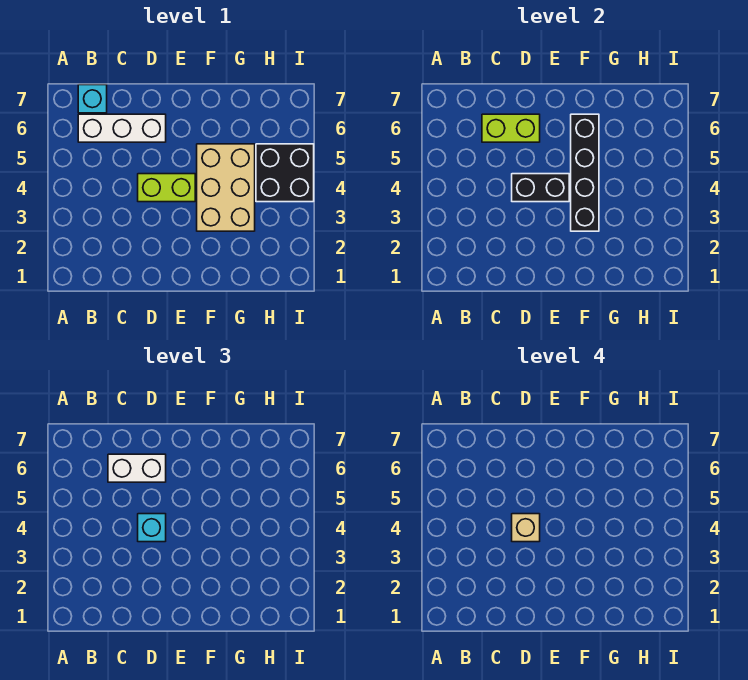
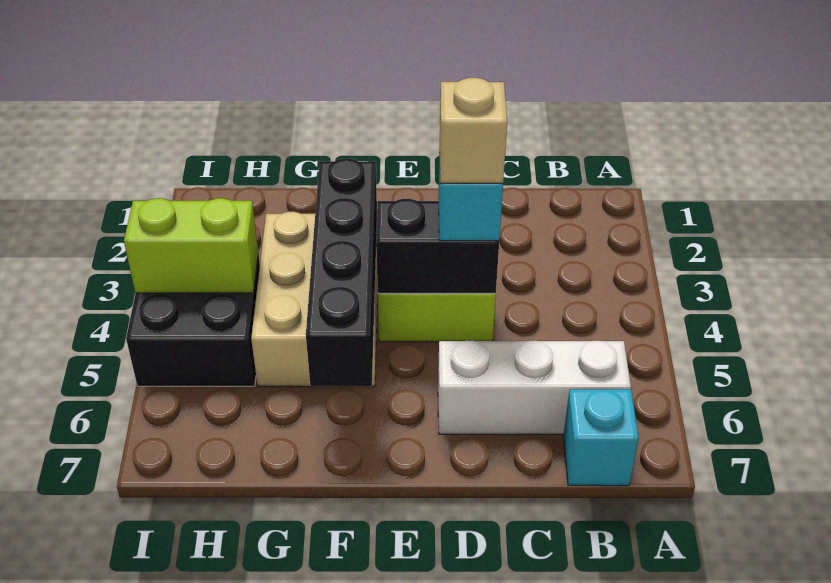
lime 1x2 brick [482,114,540,142] -> lime 1x2 brick moved to [124,198,258,293]
white 1x2 brick [108,454,166,482] -> none

